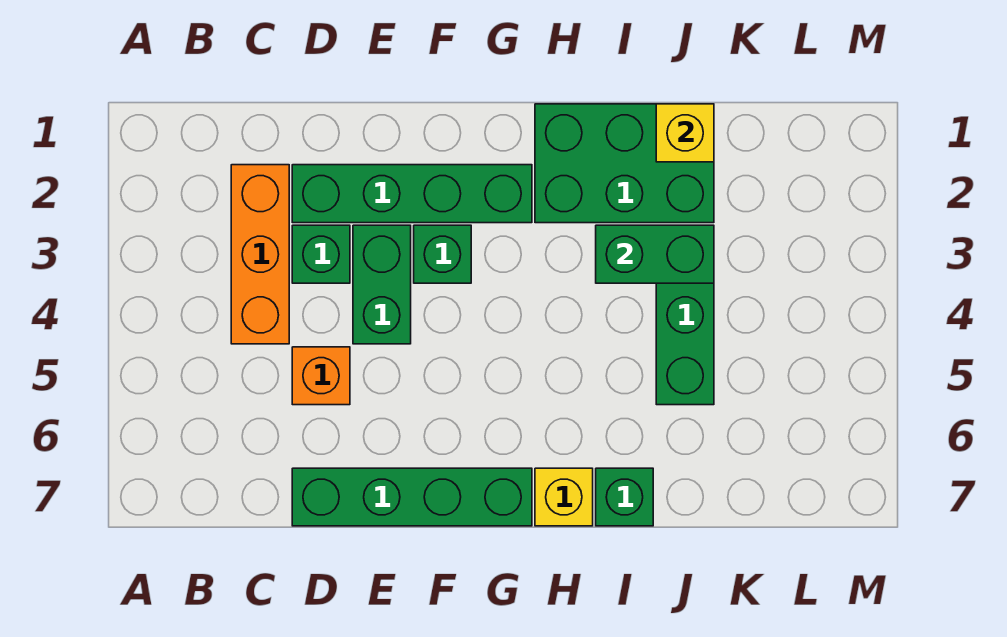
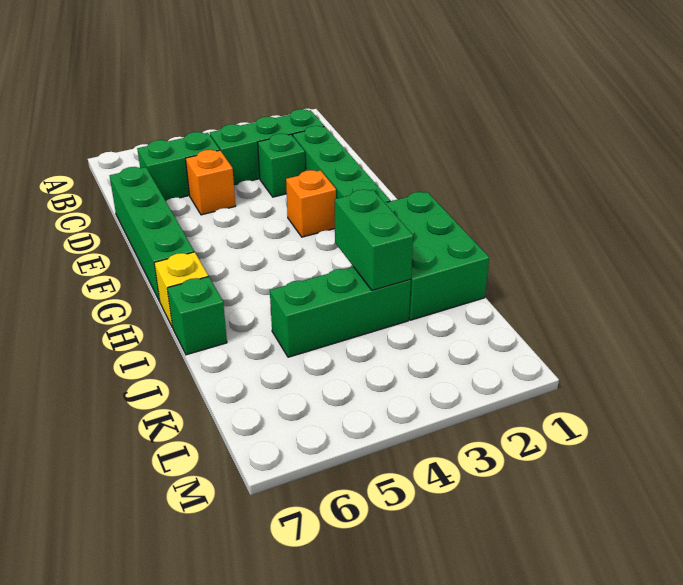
orange 1x3 brick [231,165,289,344] -> green 1x3 brick [210,109,324,185]
green 1x2 brick [353,225,411,344] -> green 1x2 brick moved to [137,132,220,201]
green 1x1 brick [414,225,471,283] -> orange 1x1 brick [286,170,336,237]
yellow 1x1 brick [656,104,714,162] -> none

